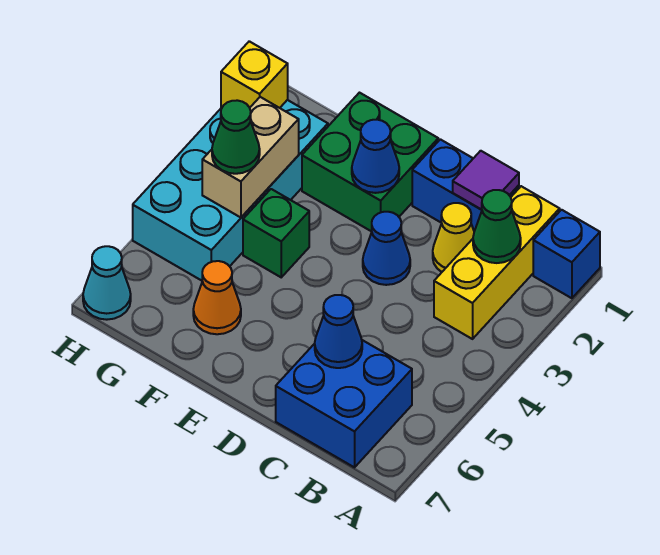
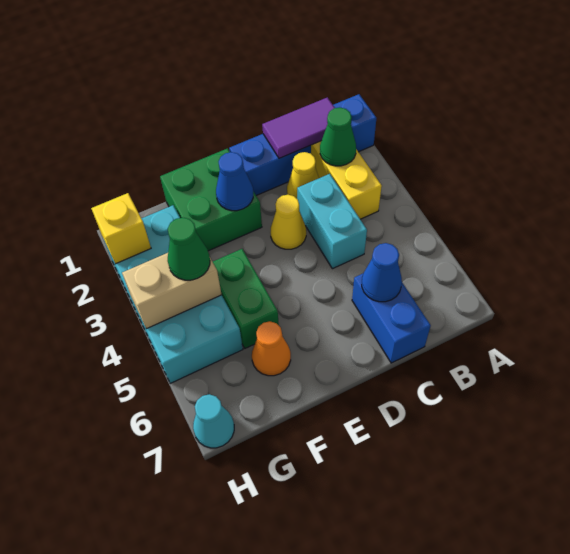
blue 2x2 brick [276,340,412,467] -> blue 1x2 brick [352,274,431,363]
purple 1x1 tile [453,151,519,210] -> purple 1x2 tile [262,97,335,158]
none -> cyan 1x2 brick [297,174,367,269]
blue 1x1 cone [363,212,410,285] -> yellow 1x1 cone [270,195,306,249]
green 1x1 brick [243,189,309,277] -> green 1x2 brick [213,249,279,348]
tan 1x2 brick [202,97,299,218] -> tan 1x2 brick turned to [122,253,222,329]

